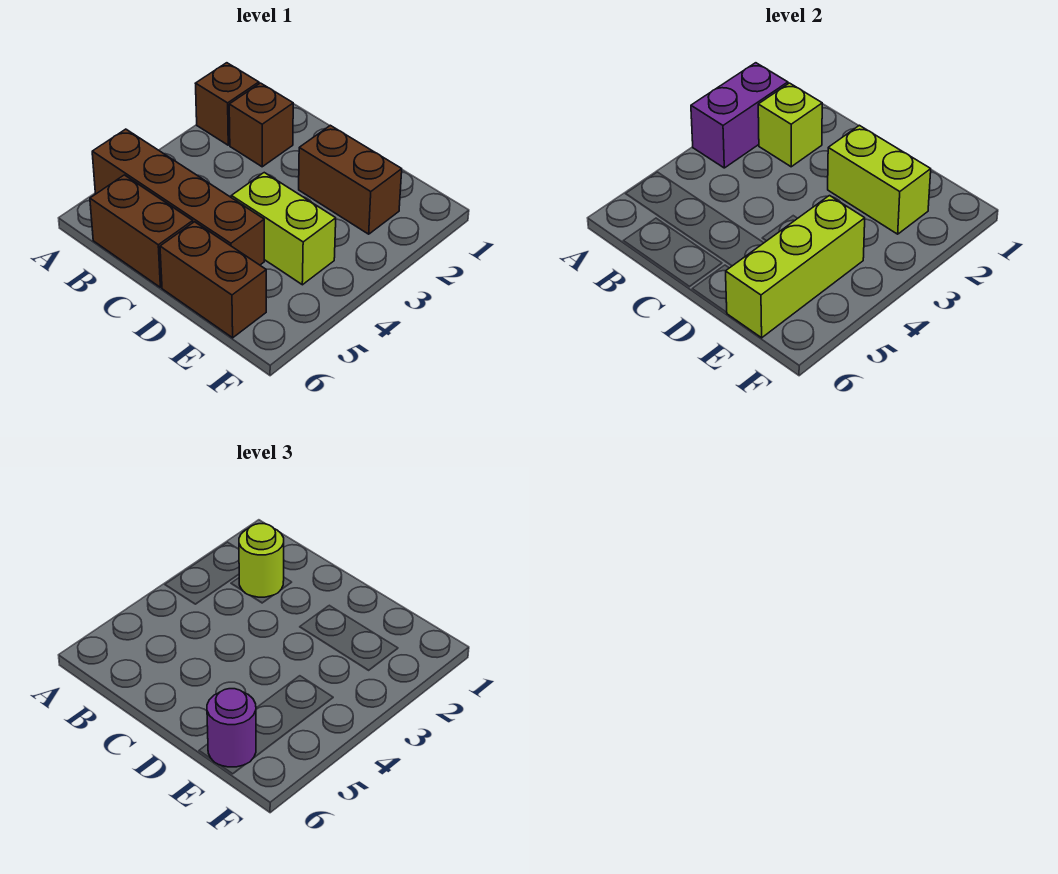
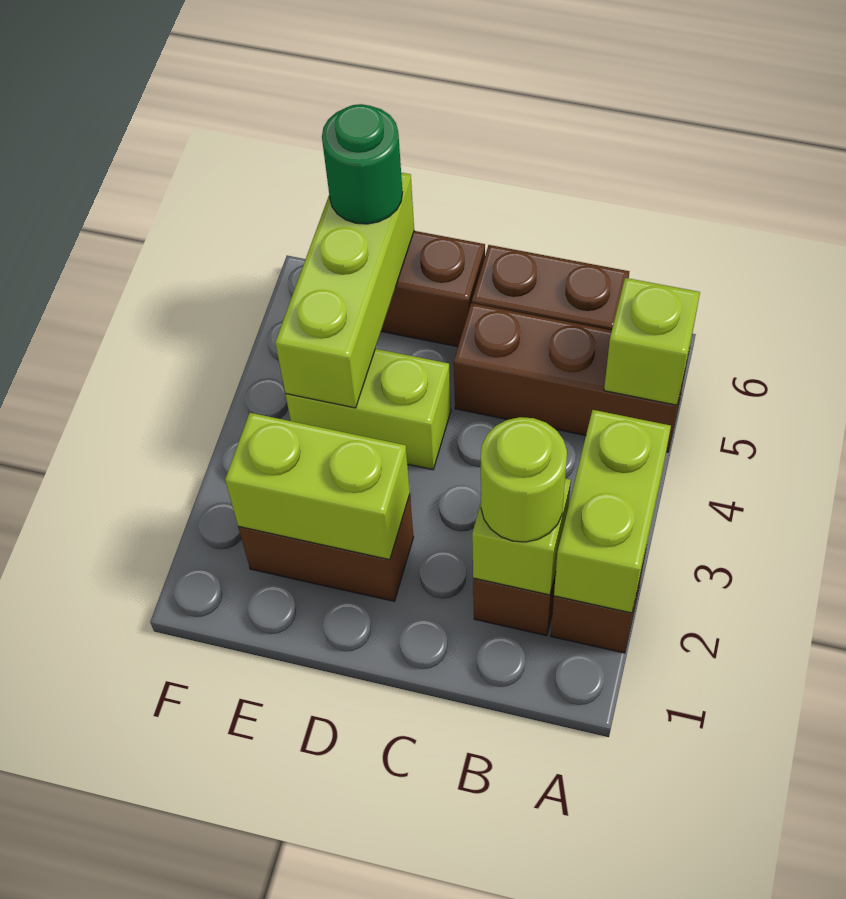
purple 1x2 brick [691,63,788,168] -> lime 1x2 brick [554,410,671,613]
brown 1x4 brick [92,129,264,265] -> brown 1x3 brick [454,303,688,452]
none -> lime 1x1 brick [604,278,700,405]
purple 1x1 round brick [207,689,256,767] -> green 1x1 round brick [322,104,403,224]

